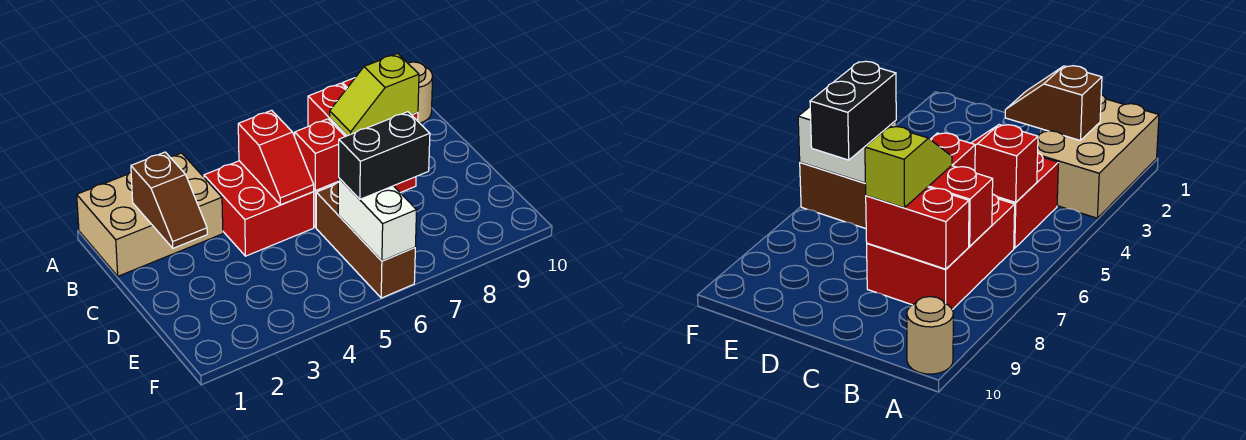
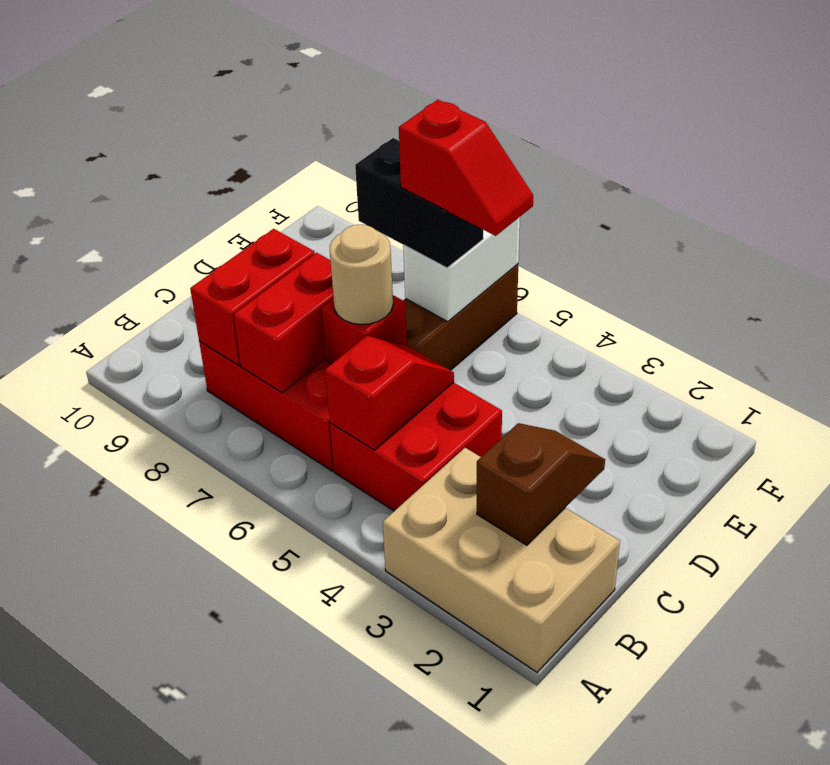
tan 1x1 round brick [408,62,433,123] -> tan 1x1 round brick moved to [330,225,393,325]
lime 1x2 slope [330,53,419,136] -> none
none -> red 1x2 slope [399,100,533,236]

